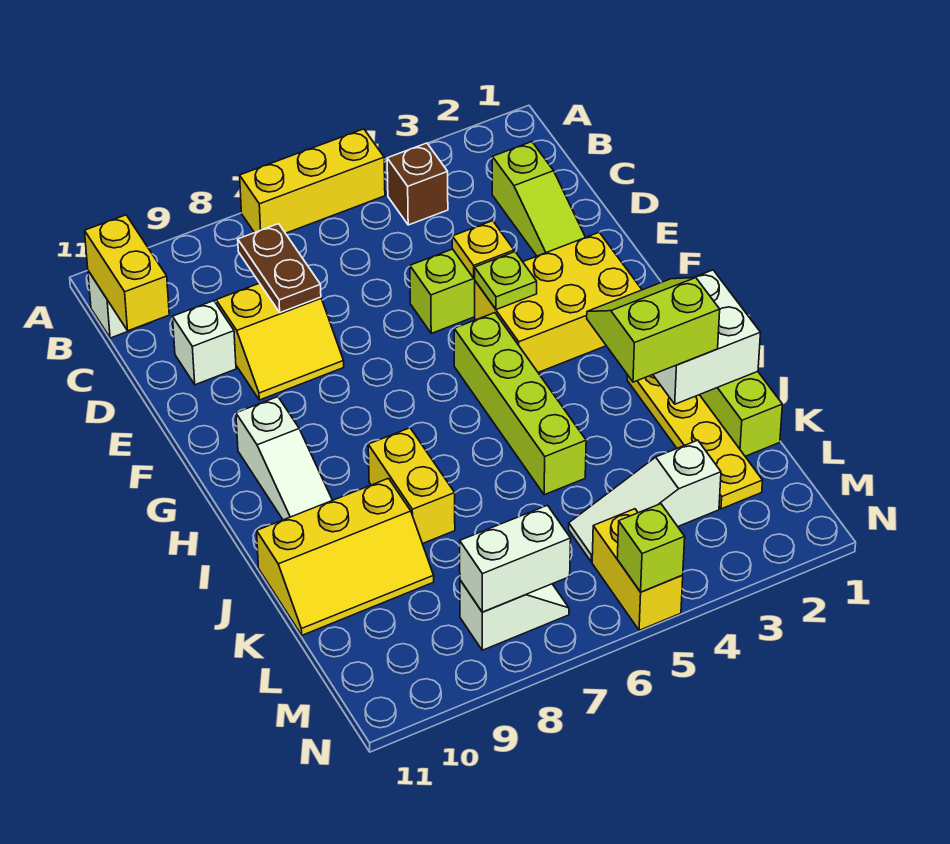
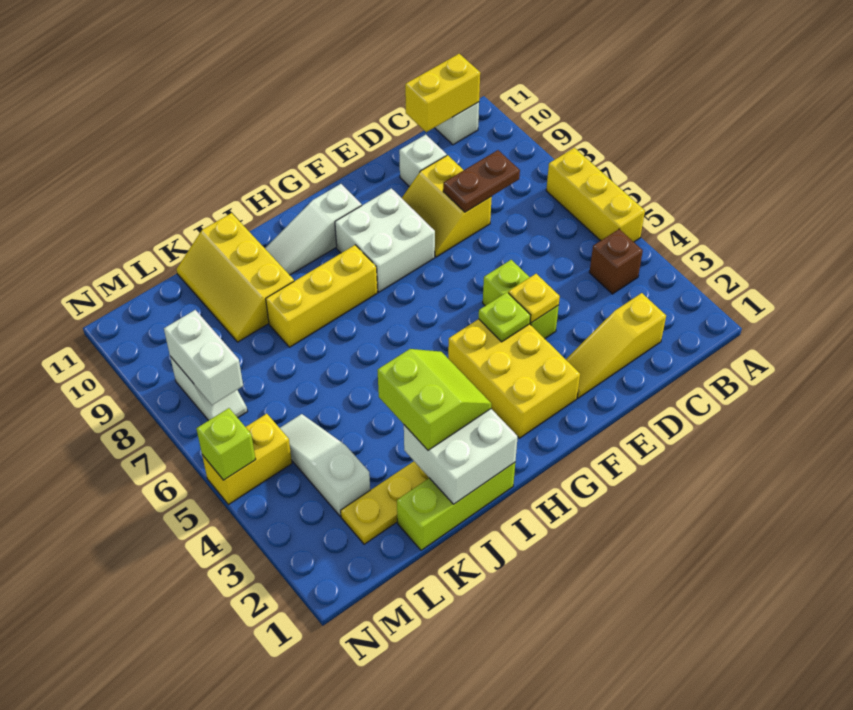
lime 1x3 slope [492,142,585,256] -> yellow 1x3 slope [566,293,666,398]
none -> white 2x2 brick [335,188,435,292]
lime 1x4 brick [454,313,586,495] -> none
yellow 1x2 brick [368,428,455,544] -> yellow 1x3 brick [266,245,377,347]

